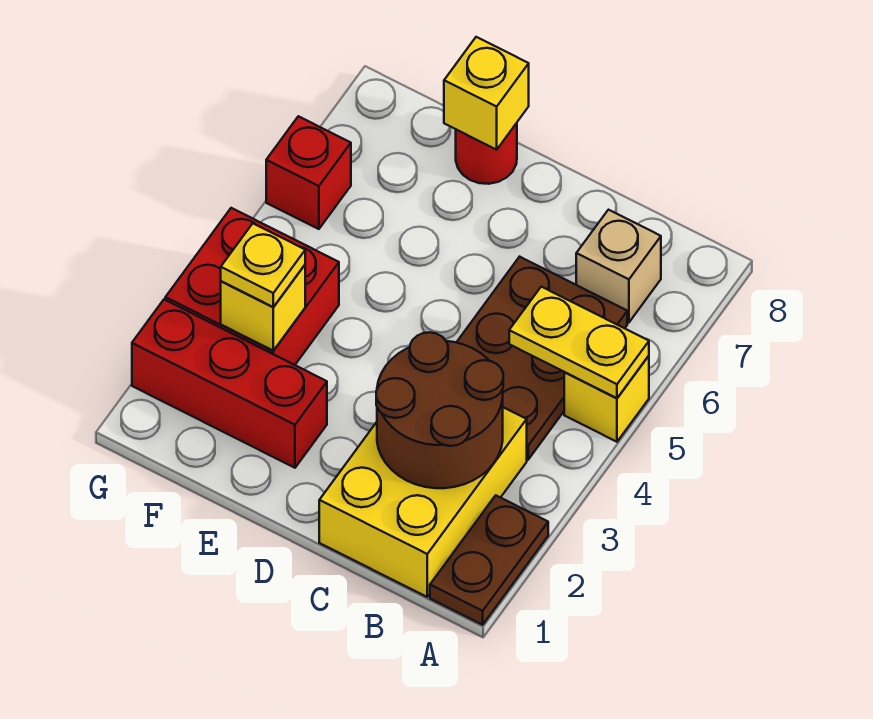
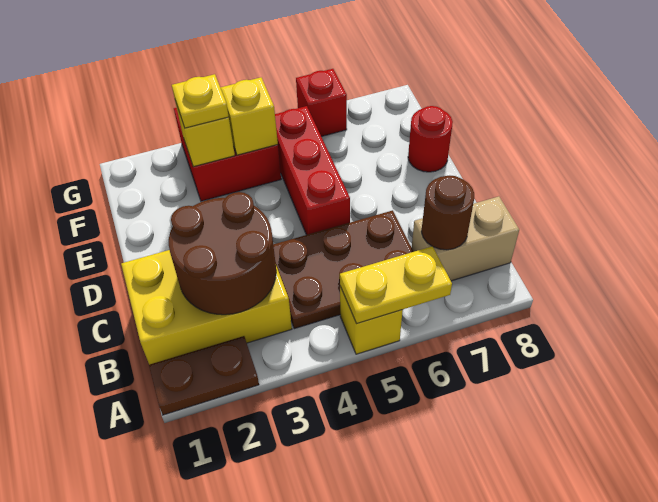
yellow 1x2 plate [509,287,649,398] -> yellow 1x2 plate turned to [340,246,452,324]
tan 1x1 brick [576,210,661,322] -> tan 1x2 brick [412,196,519,281]
none -> brown 1x1 round brick [421,175,474,250]
red 1x3 brick [132,300,327,468] -> red 1x3 brick moved to [275,106,350,235]
yellow 1x1 brick [444,37,529,150] -> yellow 1x1 brick moved to [220,77,278,155]

